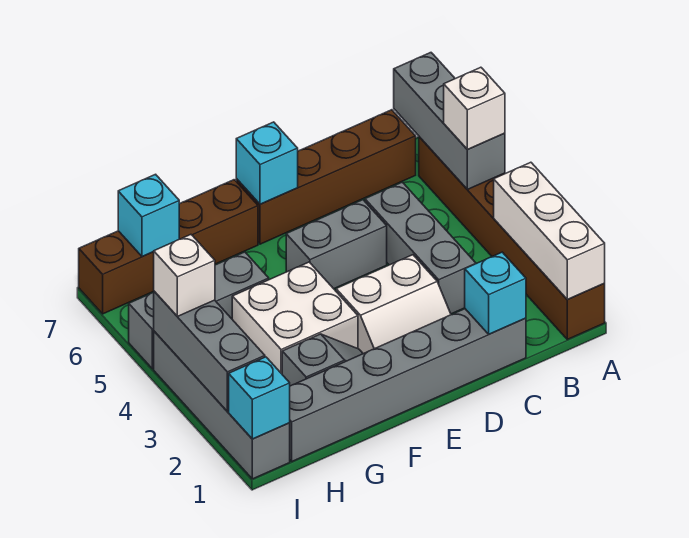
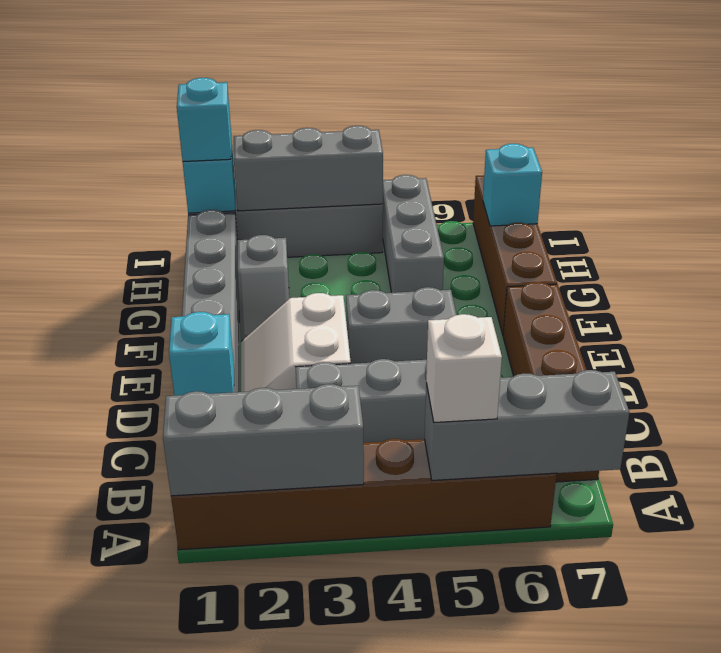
white 1x3 brick [494,162,605,300] -> grey 1x3 brick [163,384,364,496]
grey 1x2 brick [286,200,387,289] -> grey 1x2 brick turned to [346,287,457,364]
cyan 1x1 brick [236,122,298,204] -> cyan 1x1 brick moved to [177,78,231,162]
white 2x2 brick [232,262,358,374] -> none
white 1x1 brick [154,235,215,316] -> none

